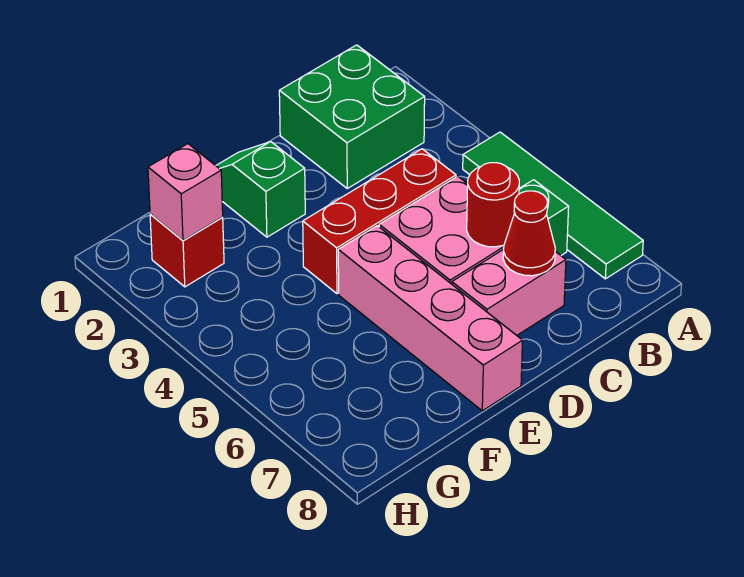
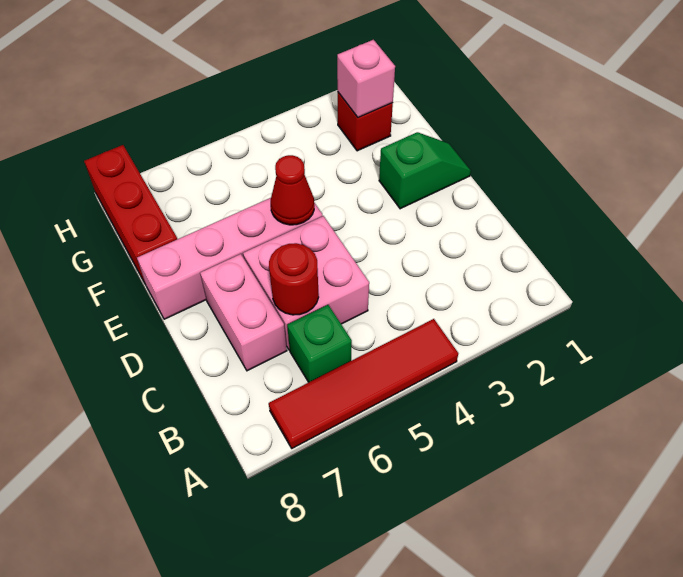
green 1x4 tile [463,132,643,279] -> red 1x4 tile [269,319,458,448]
green 2x2 brick [279,45,425,188] -> none
red 1x3 brick [303,149,456,294] -> red 1x3 brick moved to [84,145,177,285]
red 1x1 cone [503,191,555,276] -> red 1x1 cone moved to [271,155,314,225]

